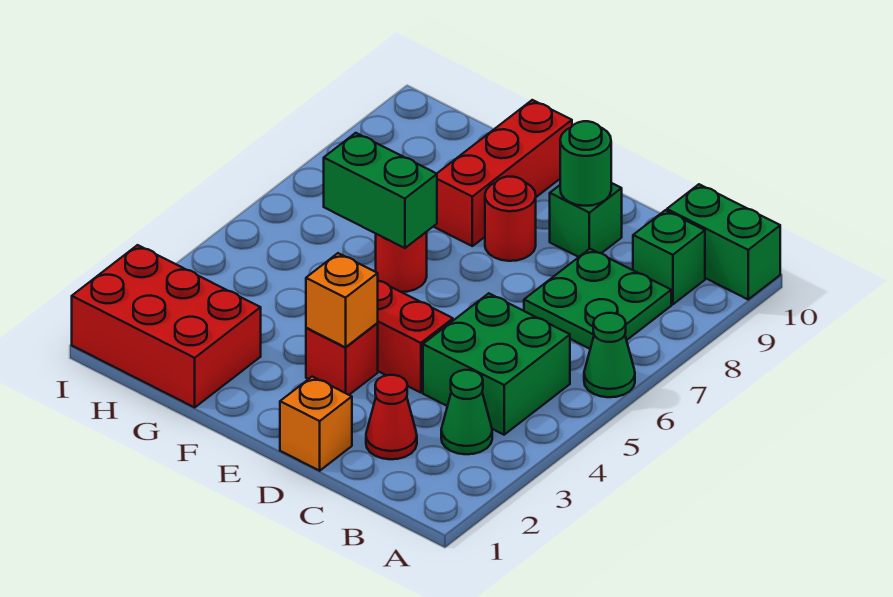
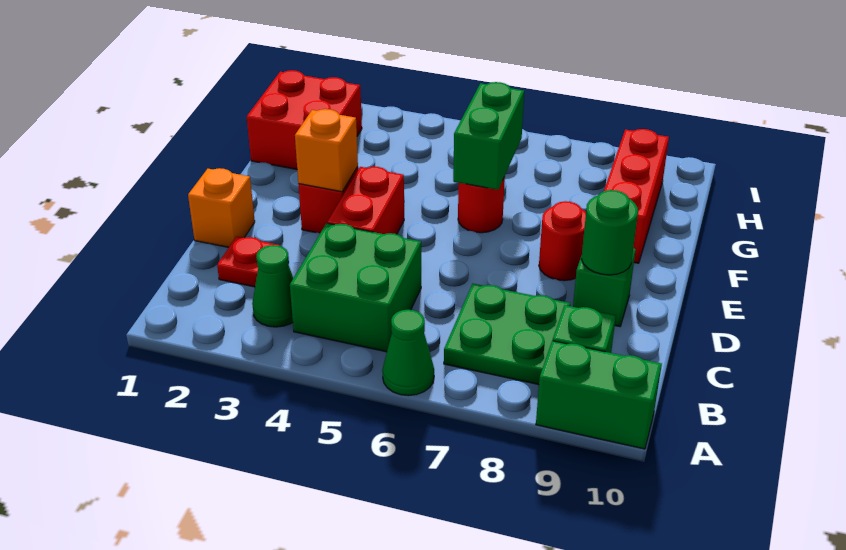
green 1x2 brick [667,184,780,299] -> green 1x2 brick turned to [536,341,662,449]
red 1x1 cone [366,375,417,459] -> red 1x1 plate [217,236,280,287]
red 1x3 brick [433,100,572,246] -> red 1x3 brick turned to [604,129,669,263]
red 2x3 brick [72,245,261,407] -> red 2x2 brick [247,70,362,169]

